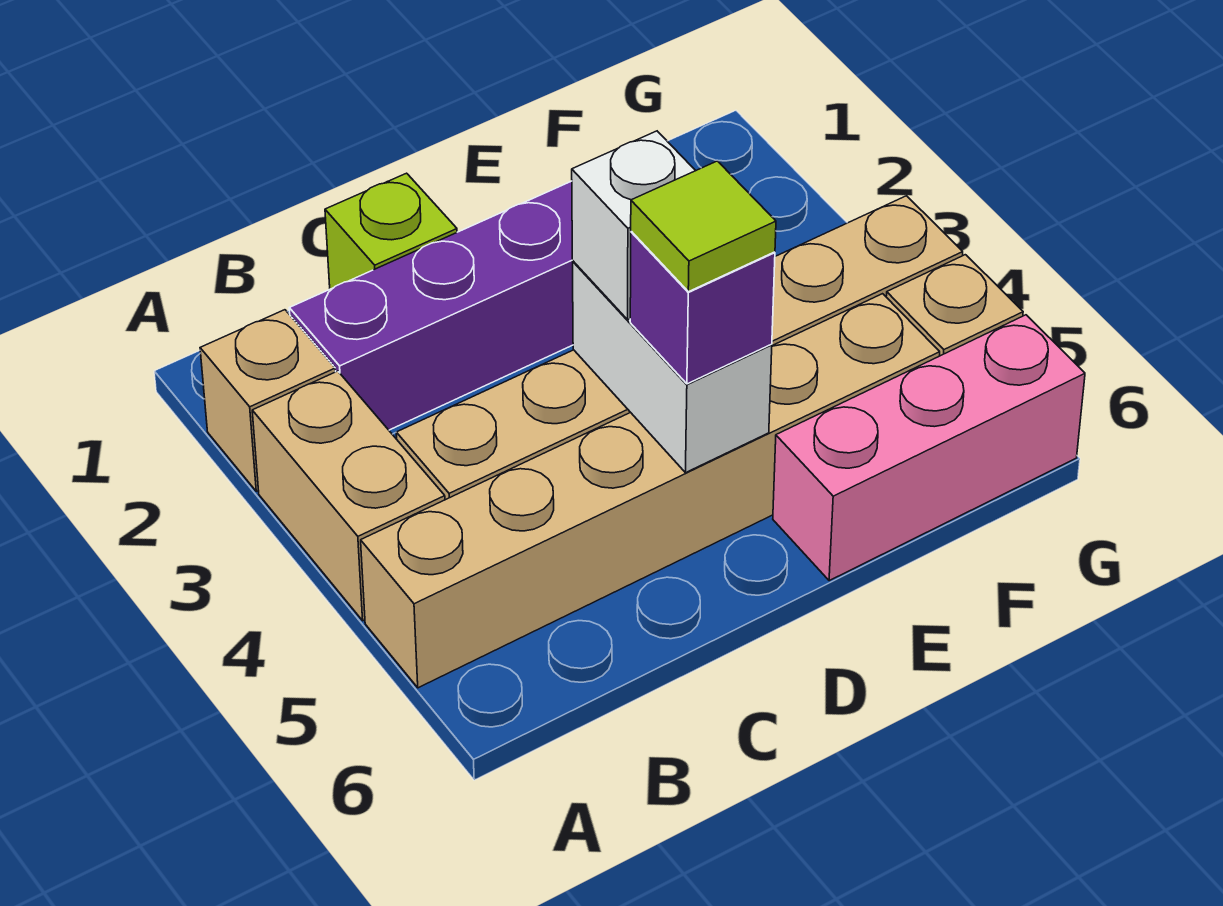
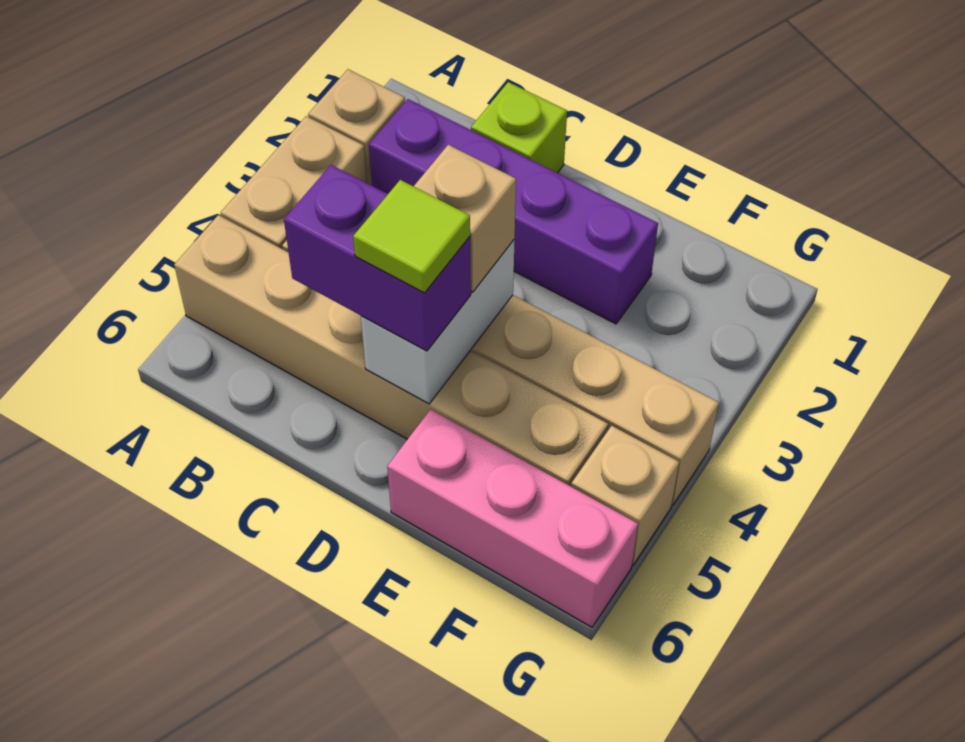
white 1x1 brick [572,131,696,320] -> tan 1x1 brick [414,145,516,292]
purple 1x1 brick [630,231,775,384] -> purple 1x2 brick [284,165,471,351]

